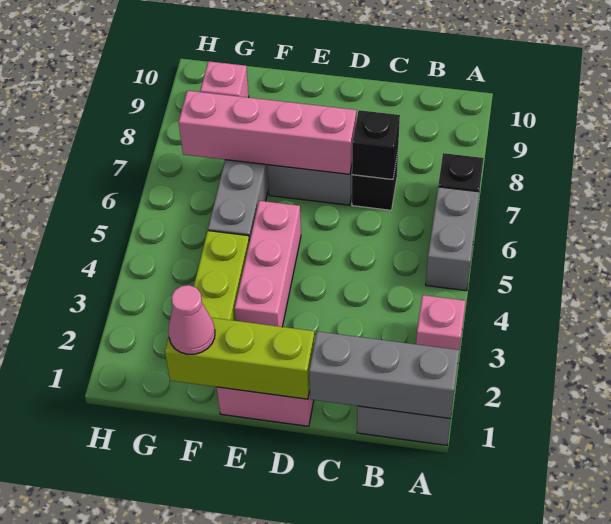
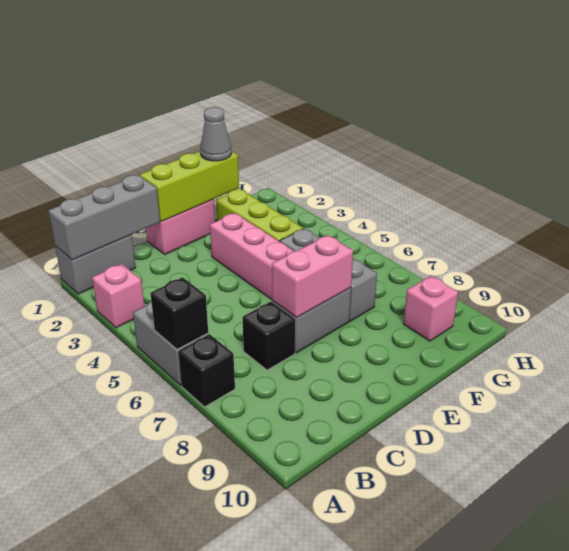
black 1x1 brick [352,110,400,180] -> black 1x1 brick moved to [150,277,208,349]
pink 1x4 brick [179,91,356,174] -> pink 1x2 brick [272,235,353,317]
pink 1x1 cone [168,285,215,354] -> grey 1x1 cone [200,107,232,161]

